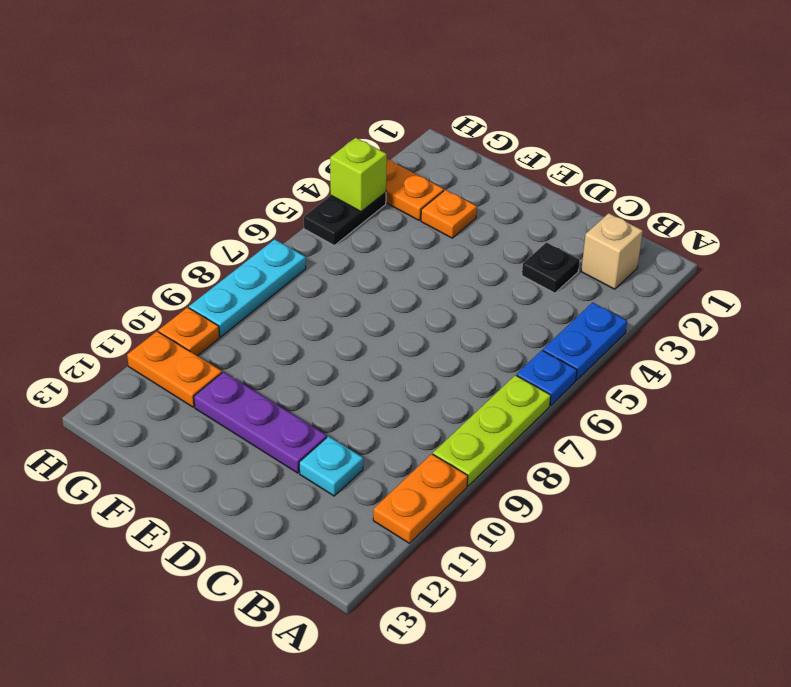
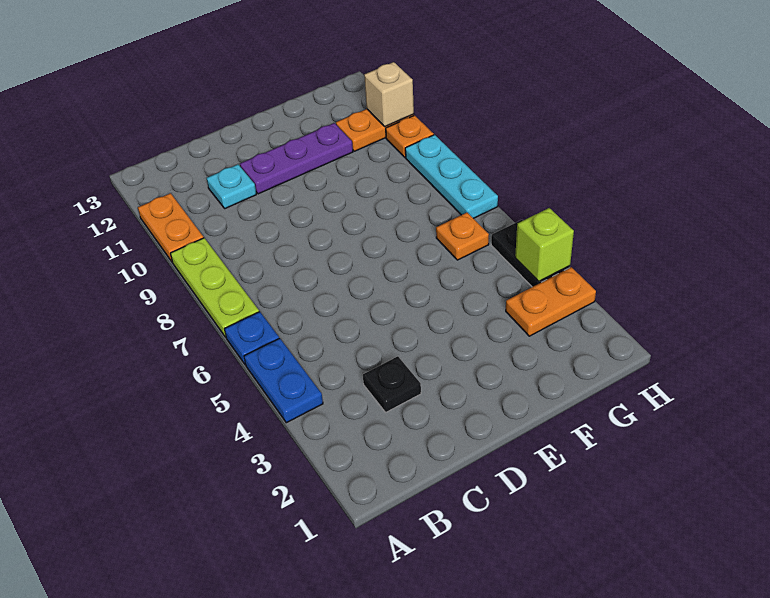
tan 1x1 brick [581,213,643,289] -> tan 1x1 brick moved to [364,62,414,127]
orange 1x1 plate [421,190,477,238] -> orange 1x1 plate moved to [436,213,489,260]

